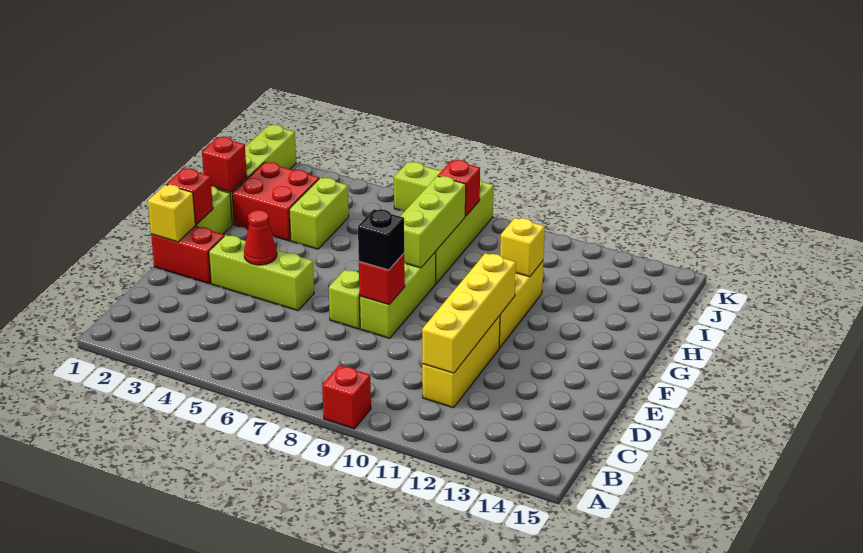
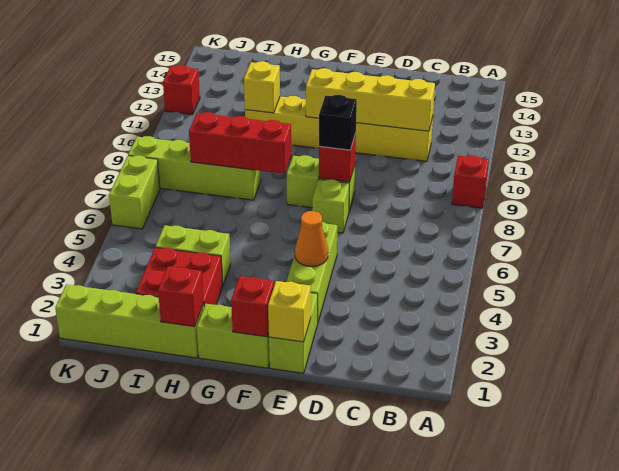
red 1x2 brick [151,226,224,284] -> lime 1x2 brick [269,293,318,373]
red 1x1 cone [244,210,277,265] -> orange 1x1 cone [295,211,328,266]
lime 1x3 brick [360,252,436,338] -> lime 1x2 brick [287,155,355,211]
lime 1x3 brick [400,176,466,268] -> red 1x3 brick [189,112,291,174]
red 1x1 brick [438,160,480,216] -> red 1x1 brick moved to [163,65,200,114]

